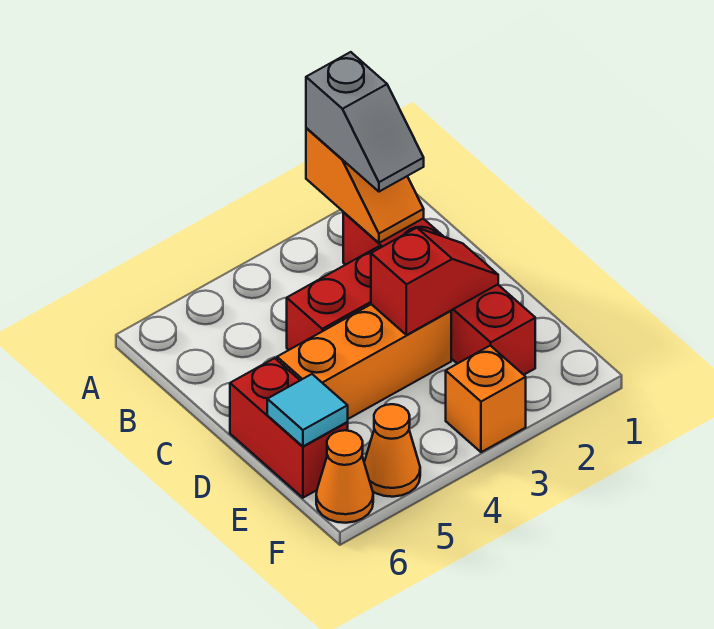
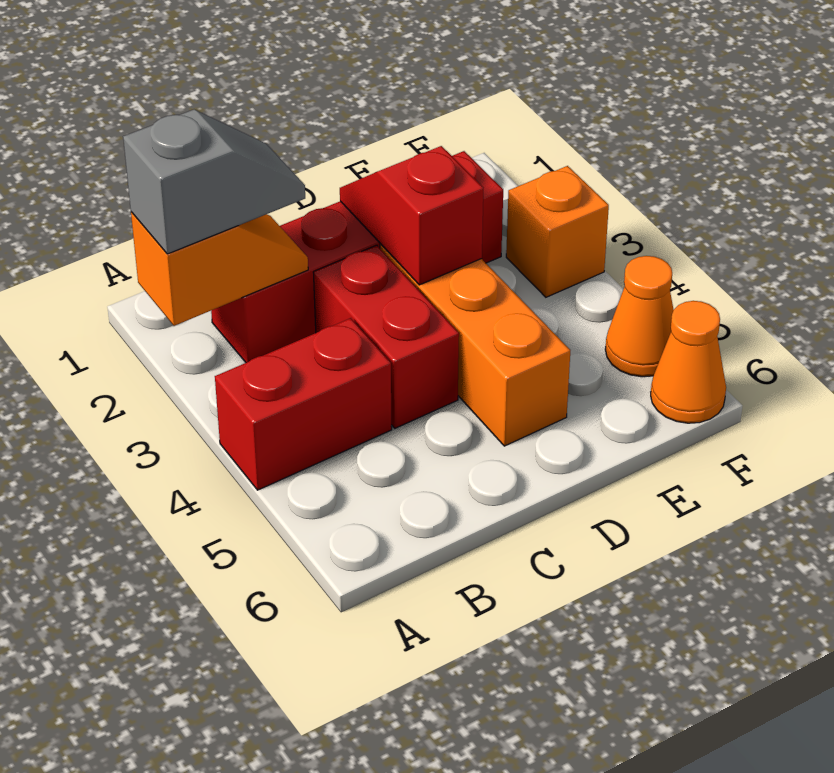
red 1x2 brick [230,358,348,498] -> red 1x2 brick moved to [215,318,392,490]
cyan 1x1 tile [267,374,348,446] -> none

